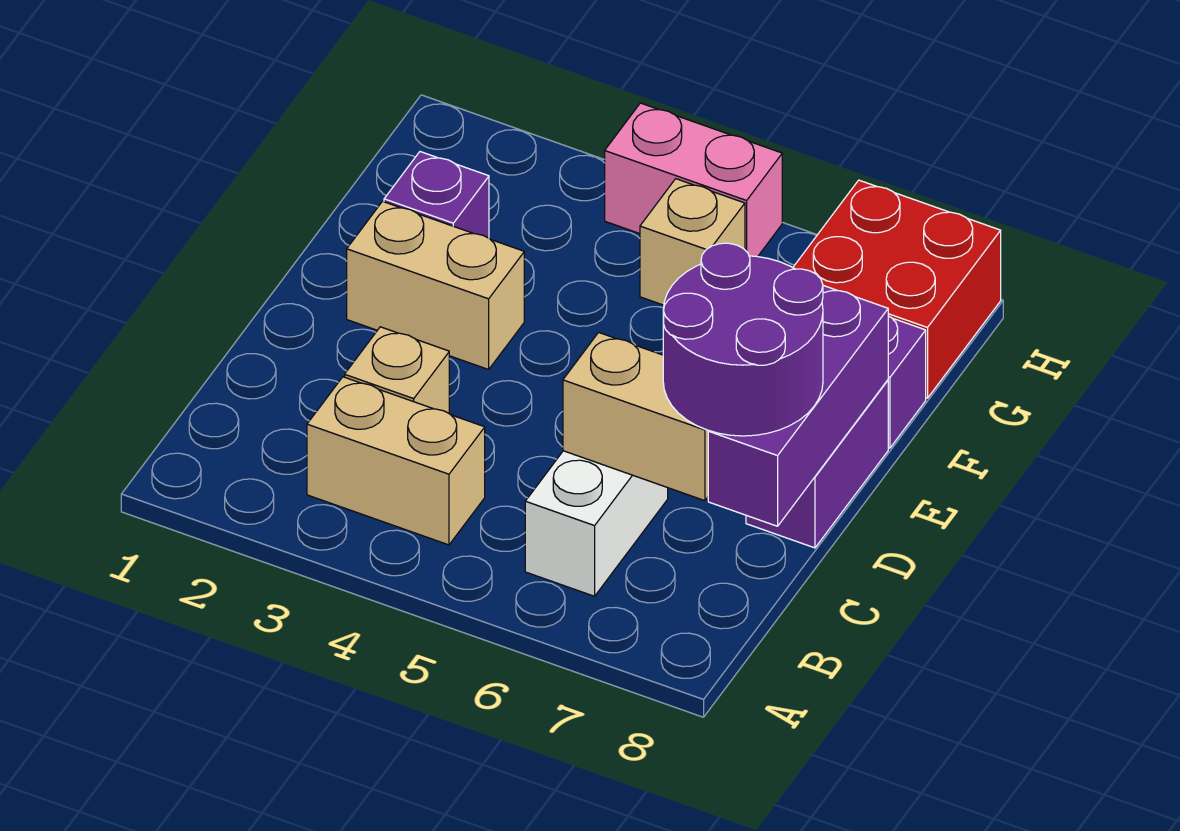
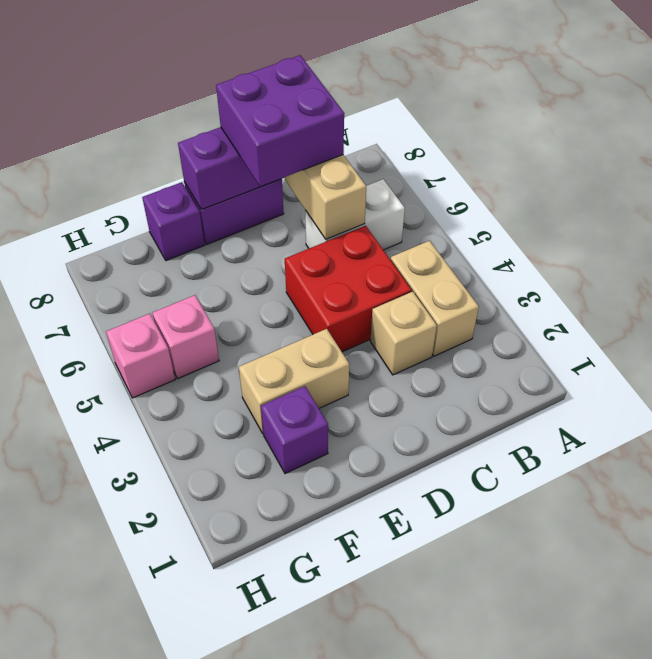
purple 2x2 round brick [663,243,823,436] -> purple 2x2 brick [216,55,344,186]
tan 1x2 brick [347,201,524,370] -> tan 1x2 brick turned to [239,329,349,434]
tan 1x1 brick [640,179,745,305] -> pink 1x1 brick [152,295,219,379]
red 2x2 brick [793,180,1001,398] -> red 2x2 brick moved to [285,226,412,352]
pink 1x2 brick [605,103,782,257] -> pink 1x1 brick [106,314,175,398]

